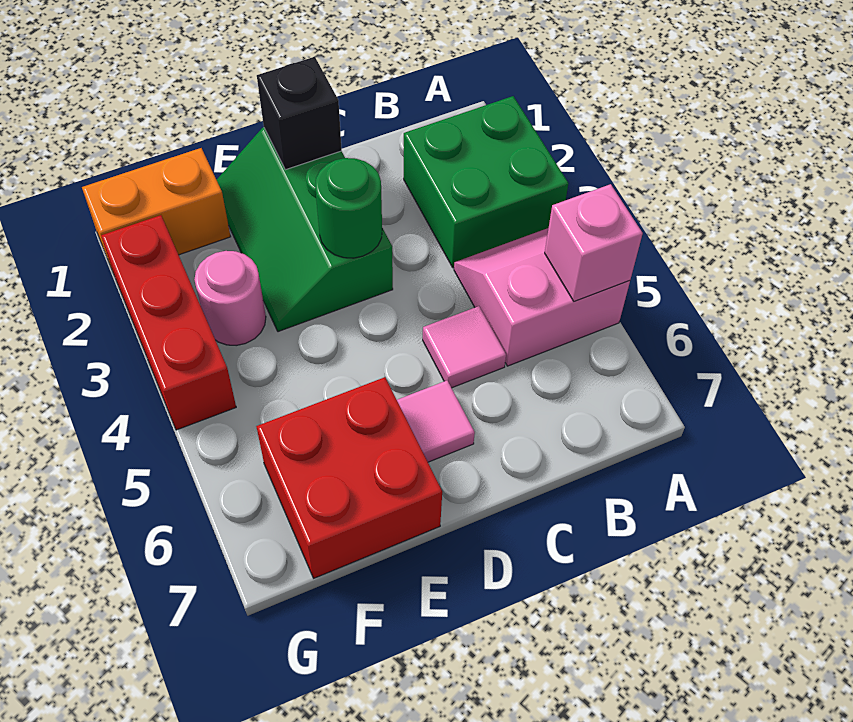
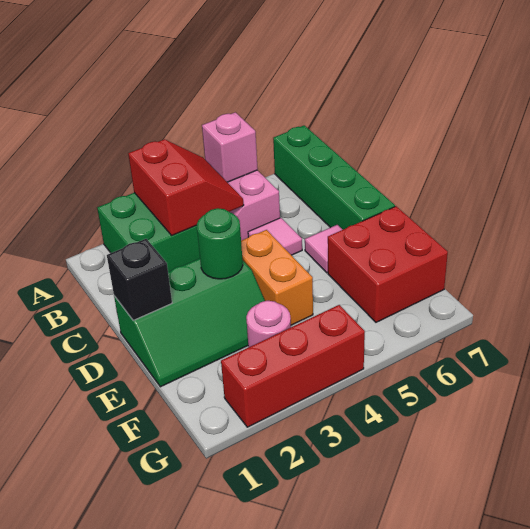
none -> red 2x2 slope [128,139,244,235]
none -> green 1x4 brick [273,125,395,229]
orange 1x2 brick [82,148,231,271] -> orange 1x2 brick moved to [241,230,313,325]

